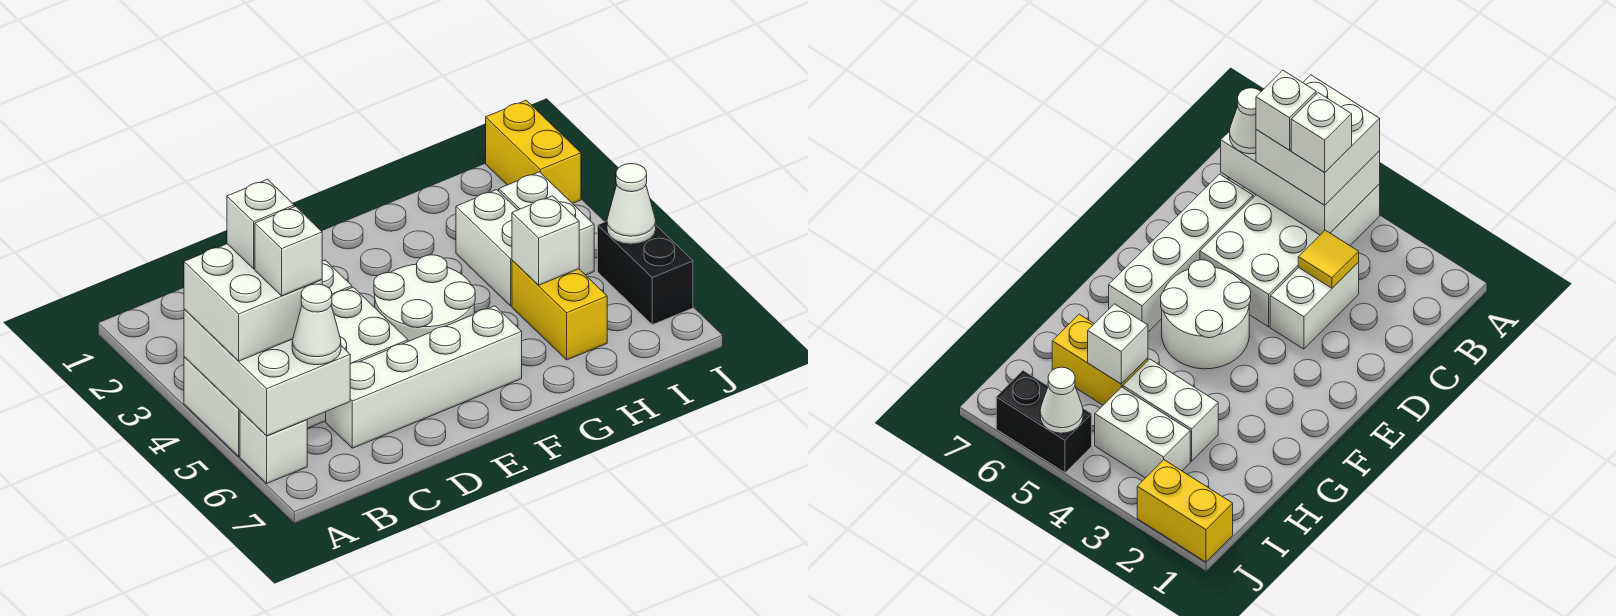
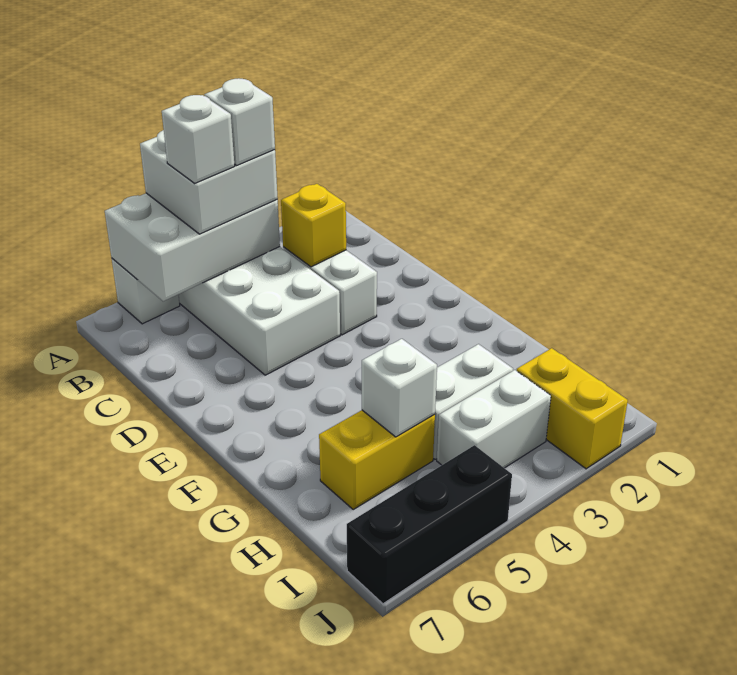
white 1x1 cone [292,284,341,365] -> none
yellow 1x1 tile [1298,230,1359,288] -> yellow 1x1 brick [281,184,346,267]
white 1x4 brick [326,306,522,448] -> none
white 2x2 round brick [374,255,475,341] -> none
yellow 1x2 brick [486,100,581,204] -> yellow 1x2 brick turned to [517,348,628,469]
black 1x2 brick [598,221,693,325] -> black 1x3 brick [347,445,512,604]
white 1x1 cone [607,164,656,244] -> none

